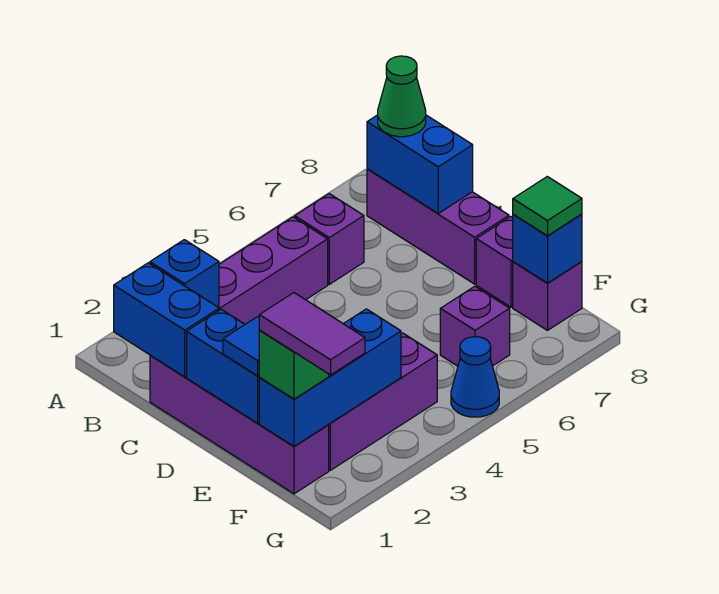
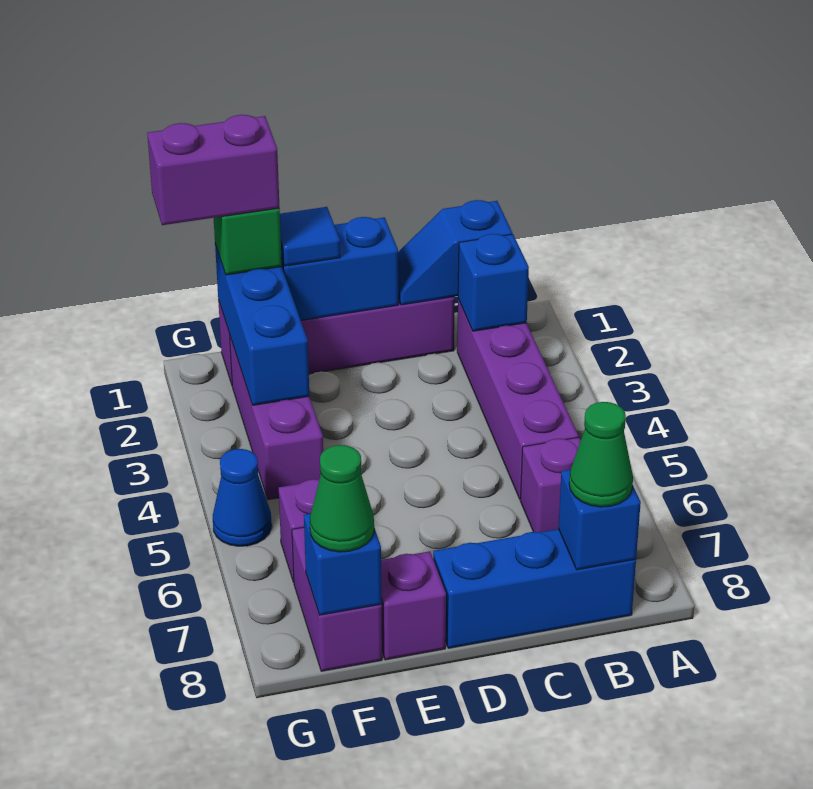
blue 1x2 brick [114,263,219,377] -> blue 1x2 slope [398,200,512,305]
purple 1x3 brick [367,169,509,284] -> blue 1x3 brick [433,529,636,648]
blue 1x2 brick [367,115,473,213] -> blue 1x1 brick [558,469,641,570]
purple 1x2 tile [259,293,365,375] -> purple 1x2 brick [147,115,280,225]
purple 1x1 brick [513,261,582,330] -> purple 1x2 brick [292,527,382,671]
green 1x1 tile [513,177,582,236] -> green 1x1 cone [310,445,374,552]

